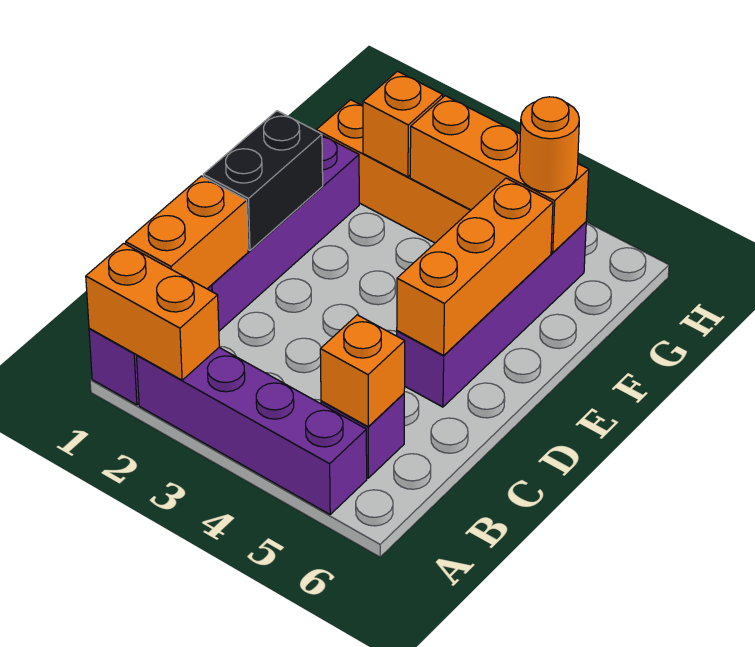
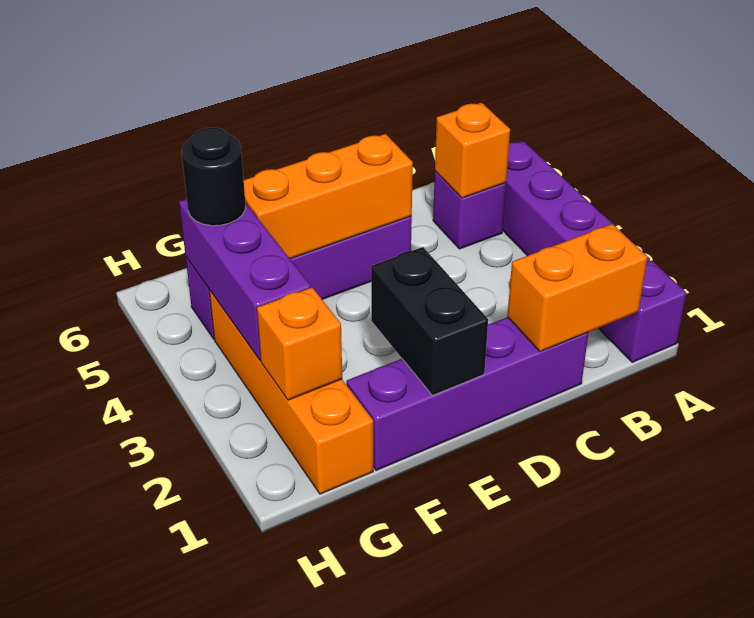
orange 1x2 brick [86,243,219,380] -> none
black 1x2 brick [203,111,323,250] -> black 1x2 brick turned to [371,247,488,395]
orange 1x3 brick [410,96,589,253] -> purple 1x3 brick [179,199,311,360]
orange 1x1 round brick [519,97,579,192] -> black 1x1 round brick [182,128,245,226]

